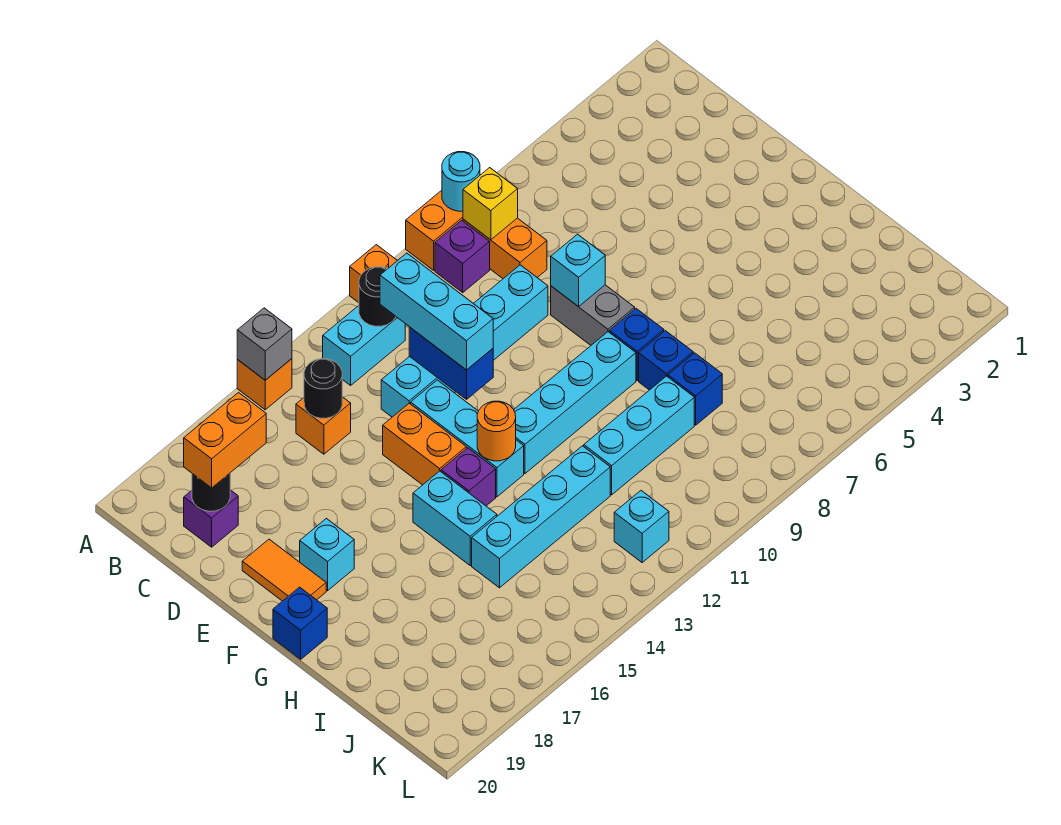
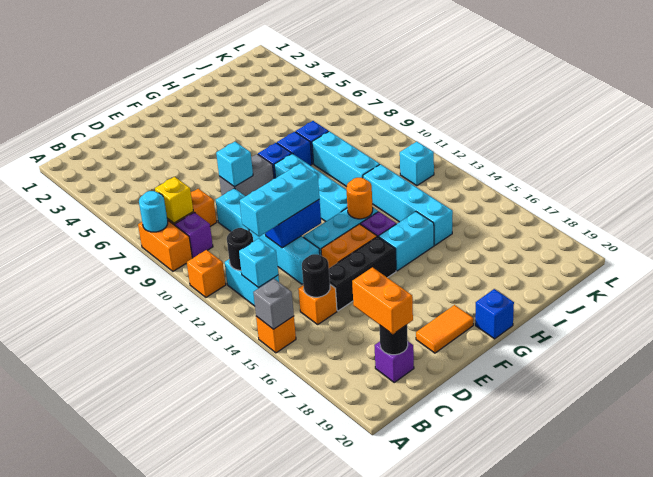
none -> black 1x3 brick [329,237,396,311]
cyan 1x1 brick [300,519,354,591] -> cyan 1x1 brick moved to [239,239,278,288]

